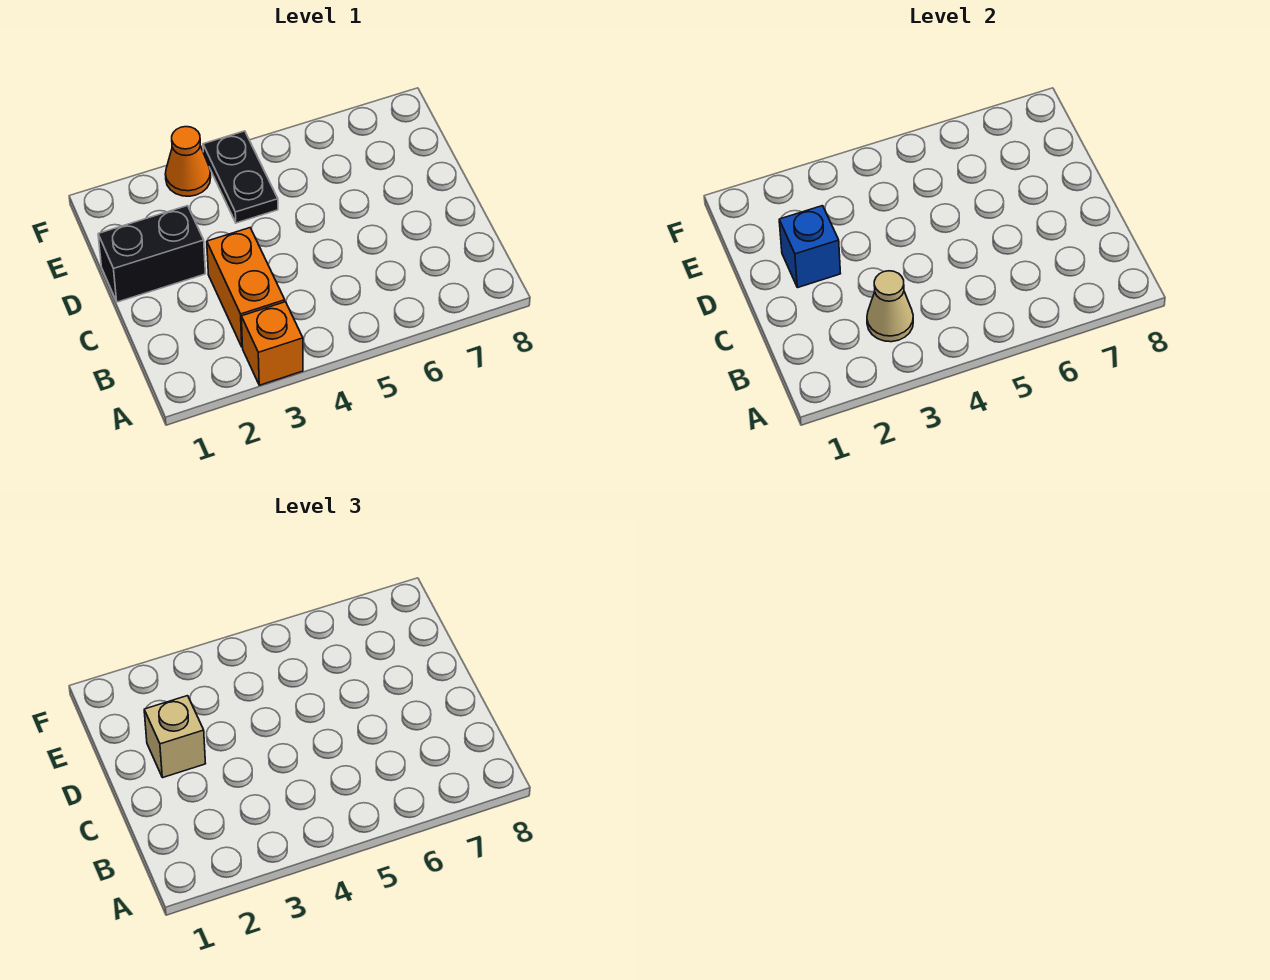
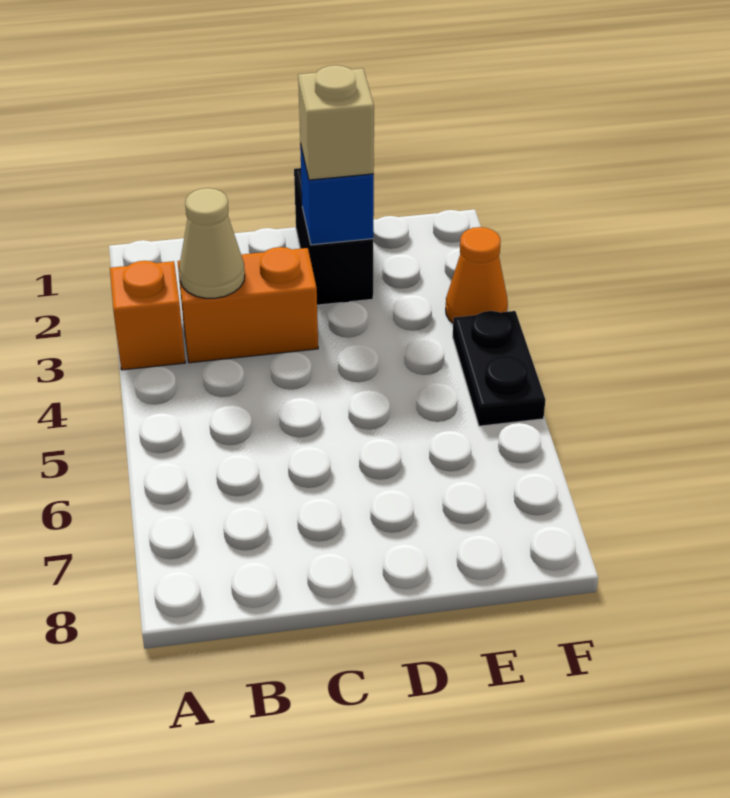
black 1x2 plate [203,131,278,223] -> black 1x2 plate turned to [453,311,545,426]

